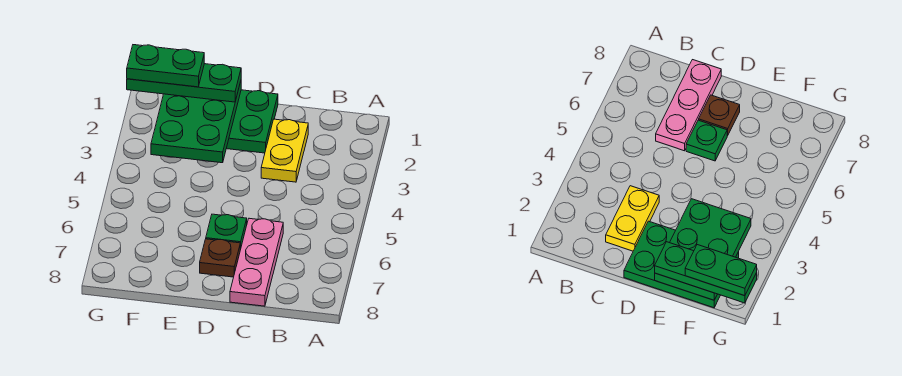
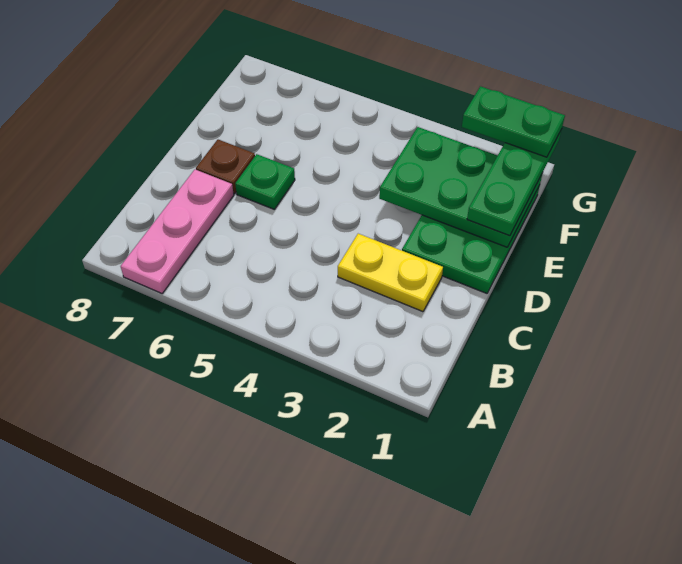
pink 1x3 plate [230,218,283,306] -> pink 1x3 plate turned to [121,170,234,293]
green 1x2 plate [127,45,204,87] -> green 1x2 plate turned to [462,86,565,157]

